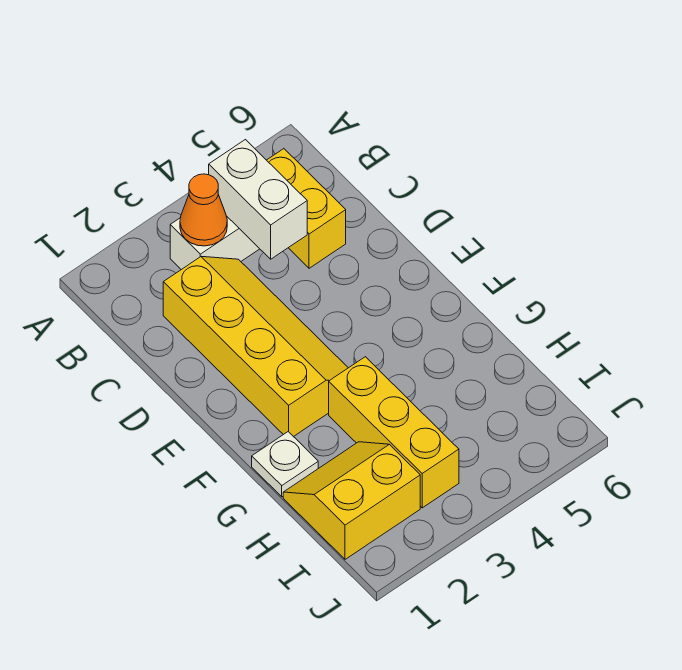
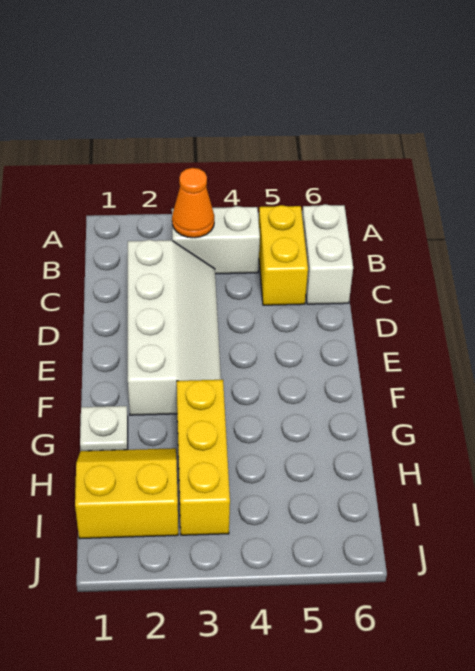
white 1x2 brick [209,140,307,259] -> white 1x2 brick moved to [302,204,353,304]
yellow 2x4 slope [163,256,348,437] -> white 2x4 slope [128,240,221,415]

